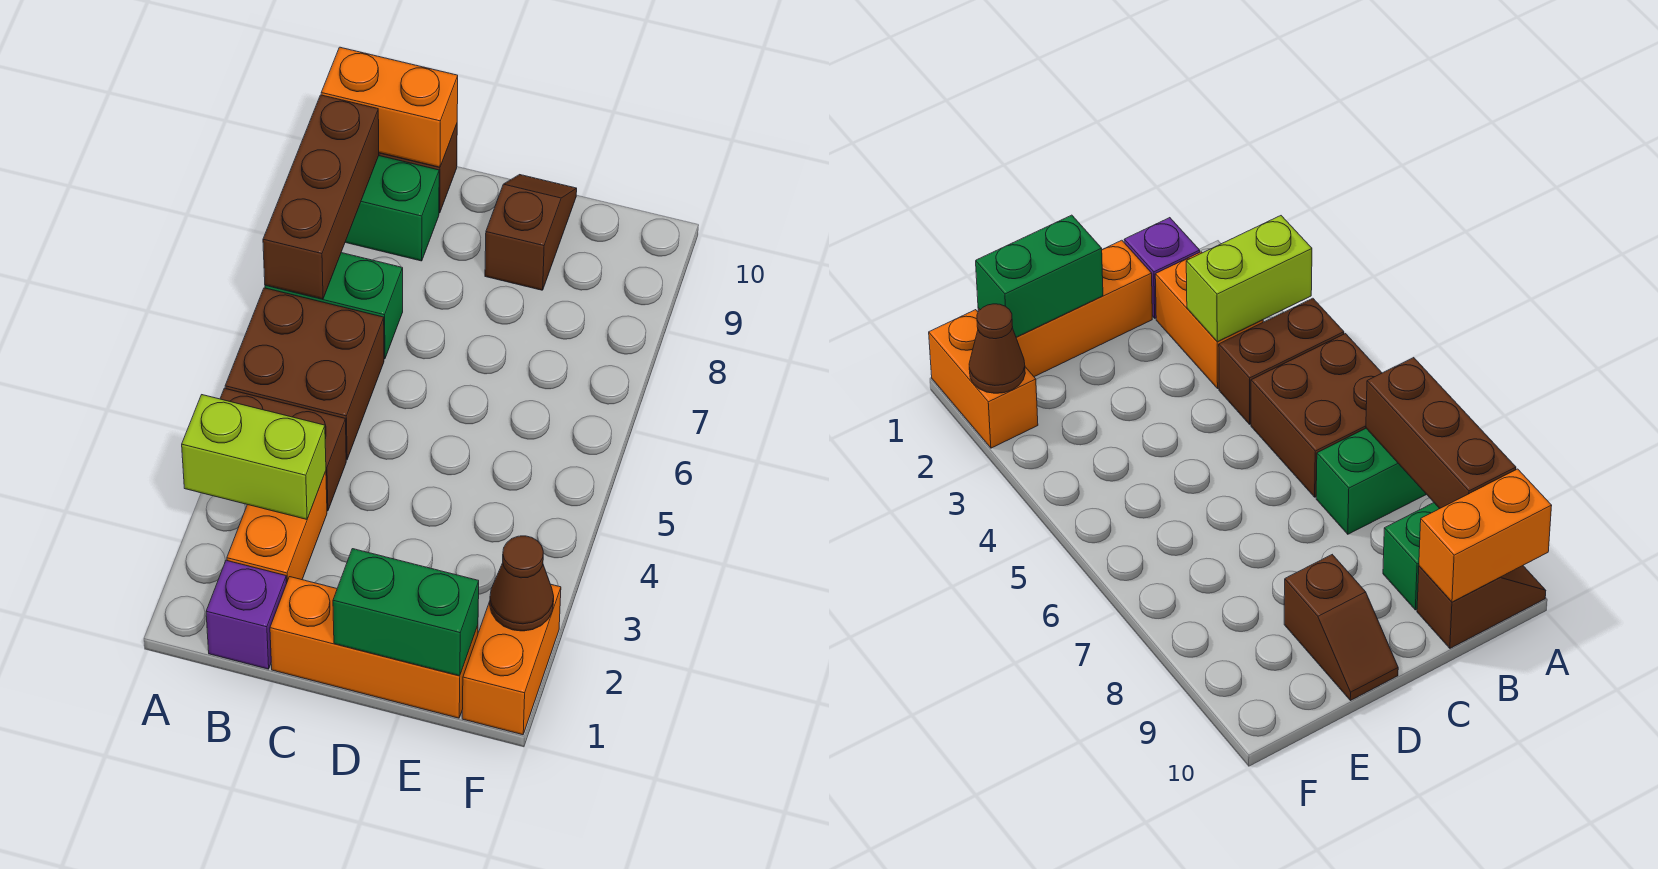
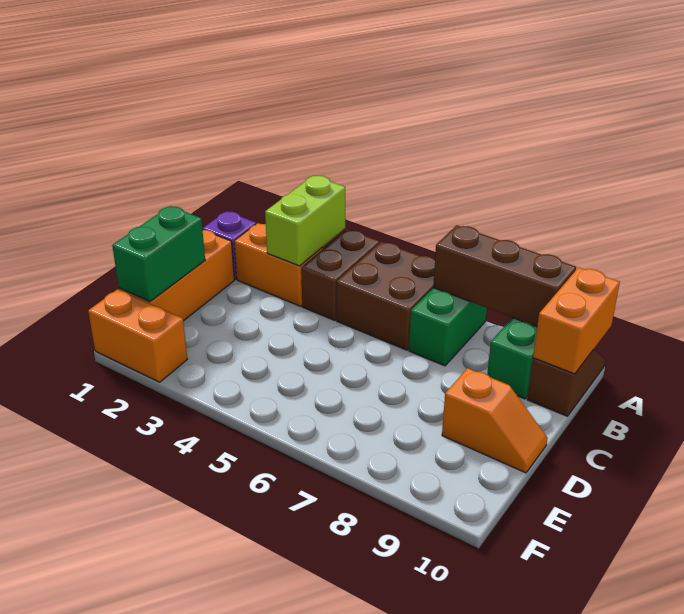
brown 1x2 slope [485,175,577,290] -> orange 1x2 slope [442,368,548,473]
brown 1x1 cone [490,536,554,631] -> none

